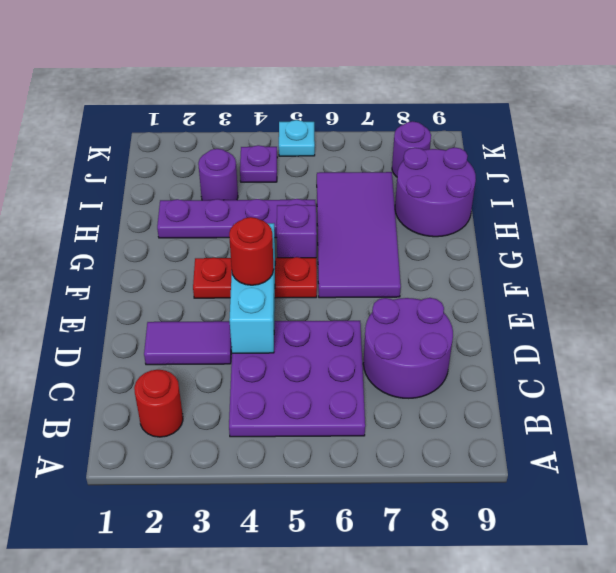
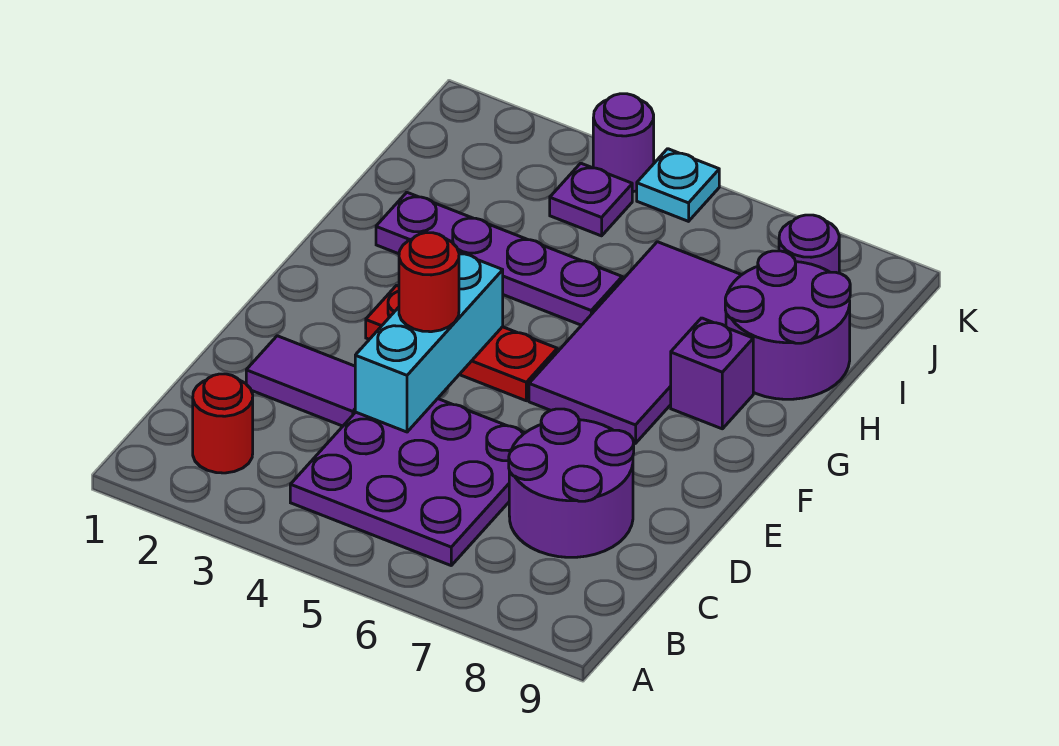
purple 1x1 brick [277,204,317,258] -> purple 1x1 brick moved to [671,318,753,429]
purple 1x1 round brick [198,149,238,200] -> purple 1x1 round brick moved to [593,94,654,192]

